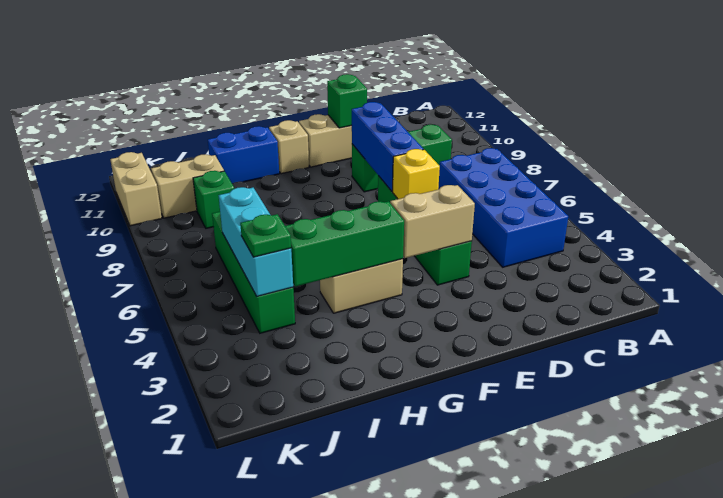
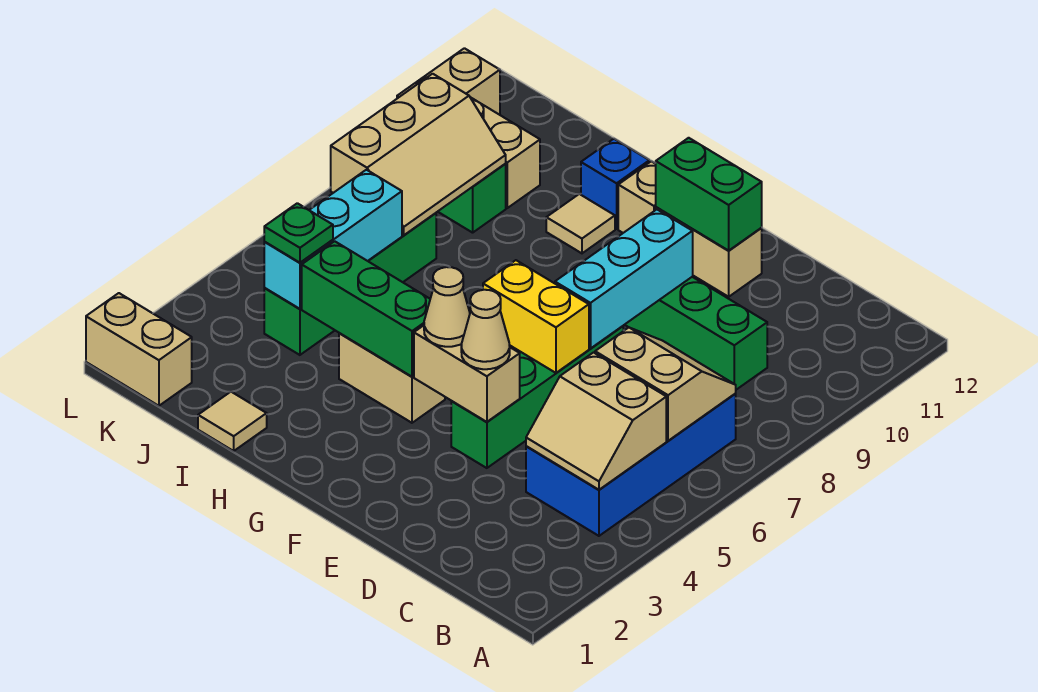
none -> tan 2x2 slope [526,353,666,490]
none -> tan 2x2 slope [595,328,736,441]
none -> tan 1x1 cone [461,290,510,369]
yellow 1x1 brick [393,149,440,199] -> yellow 1x2 brick [483,260,589,373]
blue 1x3 brick [351,102,424,192] -> cyan 1x3 brick [555,210,693,349]
green 1x1 brick [327,74,367,128] -> green 1x2 brick [656,138,762,250]
none -> tan 1x1 cone [424,267,470,347]
none -> tan 1x1 tile [546,194,615,253]
blue 1x2 brick [208,126,279,183] -> blue 1x1 brick [581,139,649,229]
none -> tan 1x1 tile [198,392,267,451]
none -> tan 2x3 slope [331,74,506,235]
none -> tan 1x2 brick [86,293,192,406]

